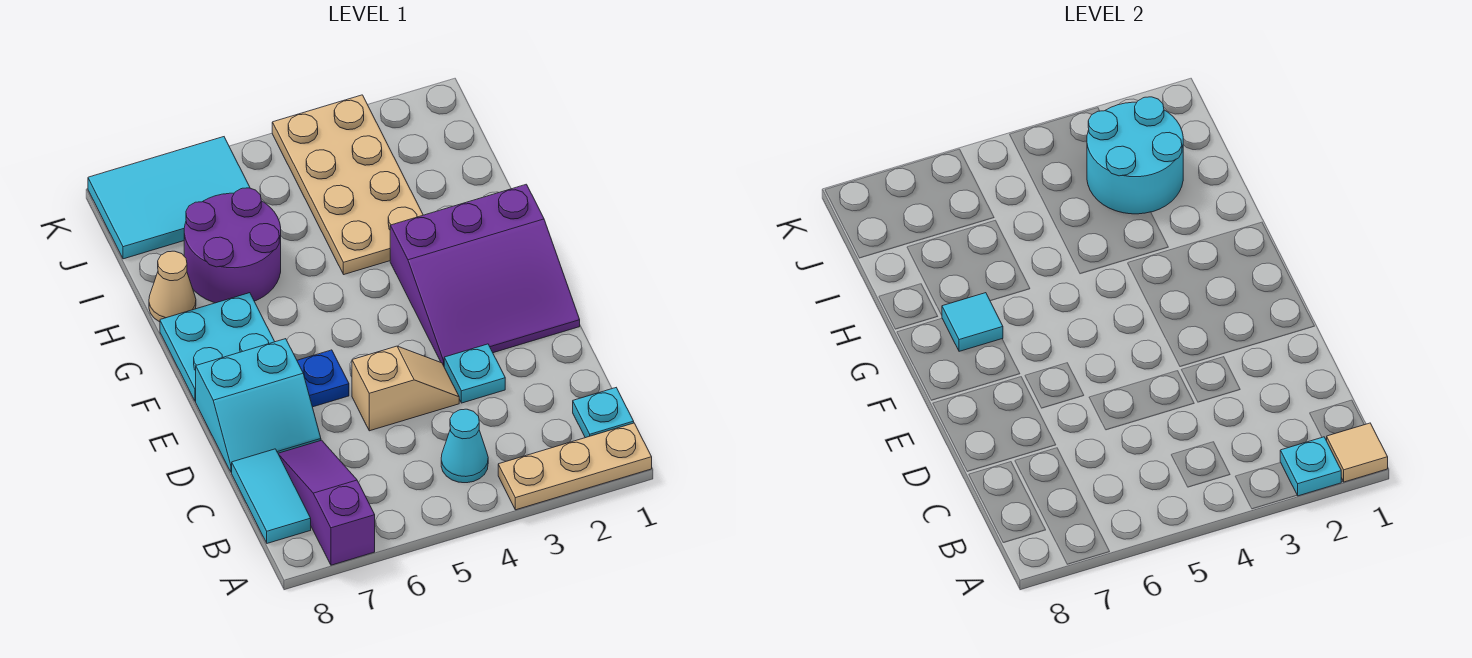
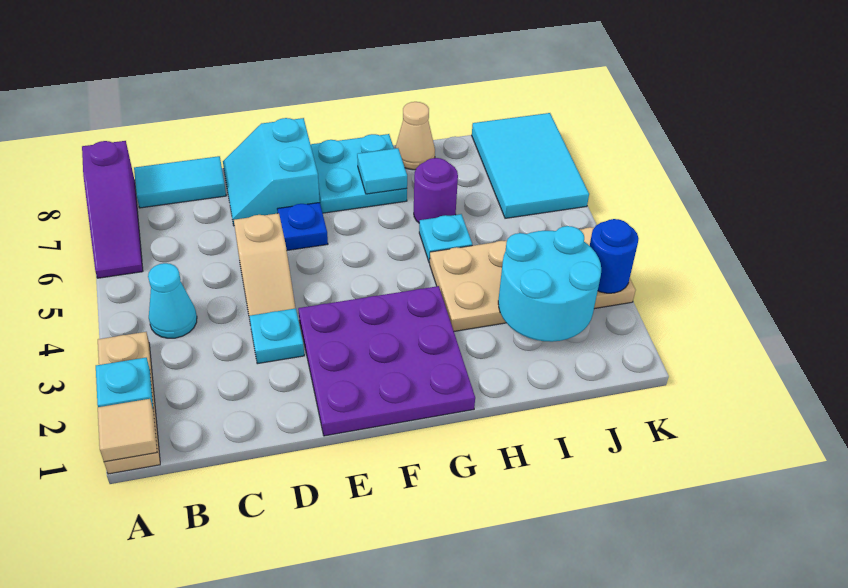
purple 1x3 slope [278,440,375,565] -> purple 1x3 slope turned to [82,141,143,278]
cyan 1x1 plate [573,388,634,438] -> cyan 1x1 plate moved to [419,214,472,263]
purple 3x3 slope [390,184,580,365] -> purple 3x3 plate [298,286,475,436]
purple 2x2 round brick [184,188,281,303] -> purple 1x1 round brick [414,158,458,223]
none -> blue 1x1 round brick [590,219,639,293]

